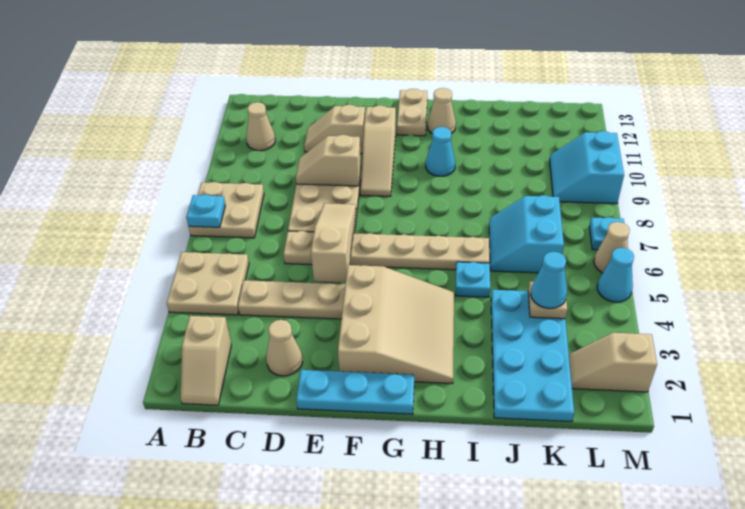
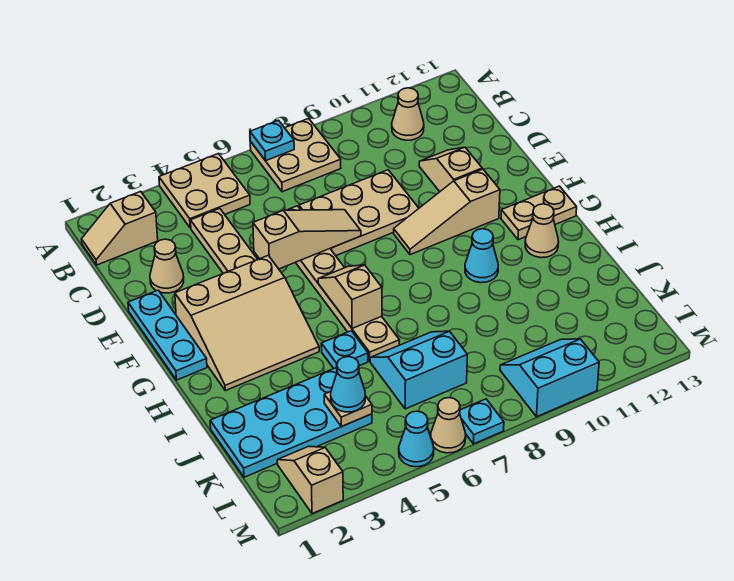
tan 1x2 slope [296,135,361,186] -> tan 1x2 slope moved to [318,265,382,328]

